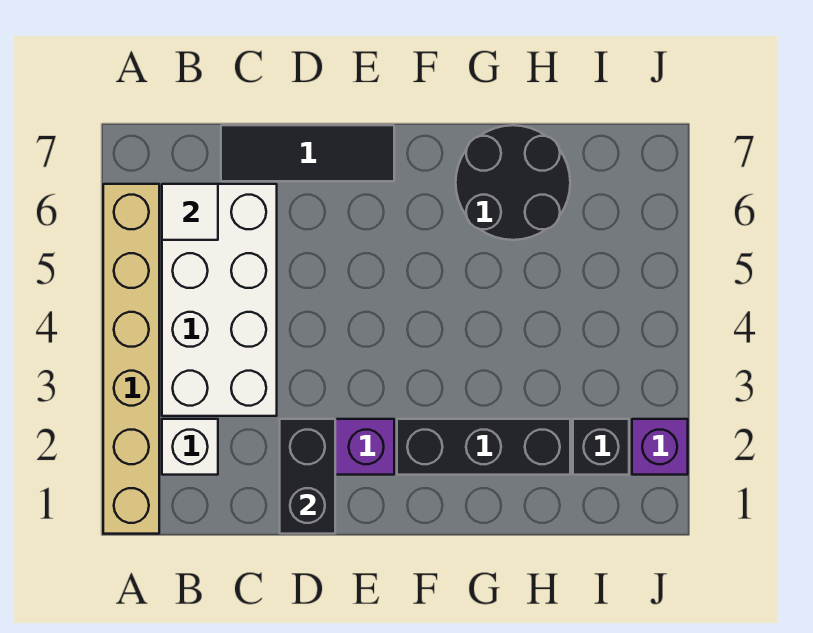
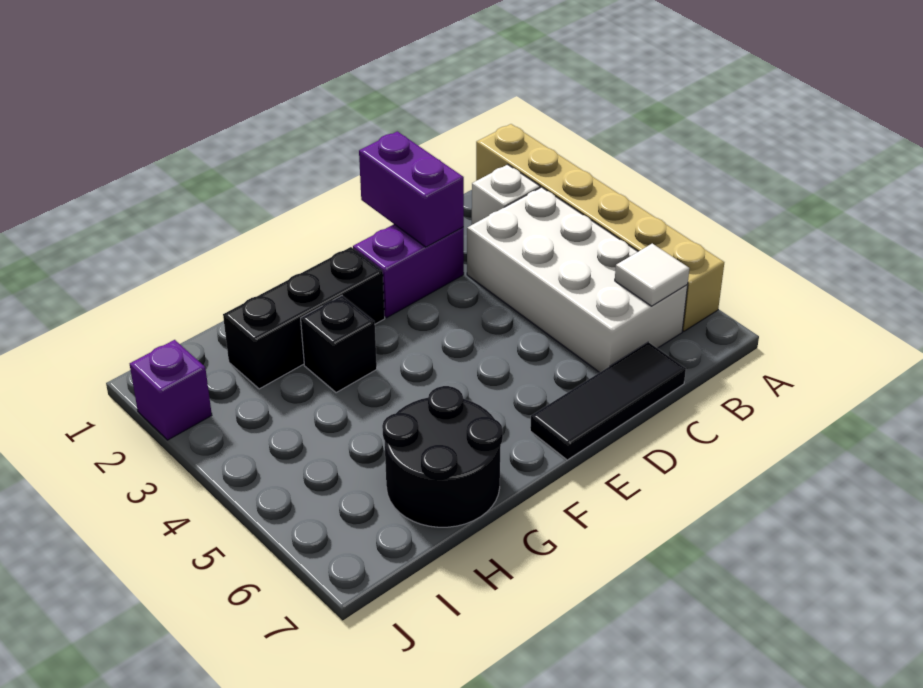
black 1x2 brick [280,419,335,534] -> purple 1x2 brick [359,131,464,247]
black 1x1 brick [573,419,629,475] -> black 1x1 brick moved to [301,296,377,393]

